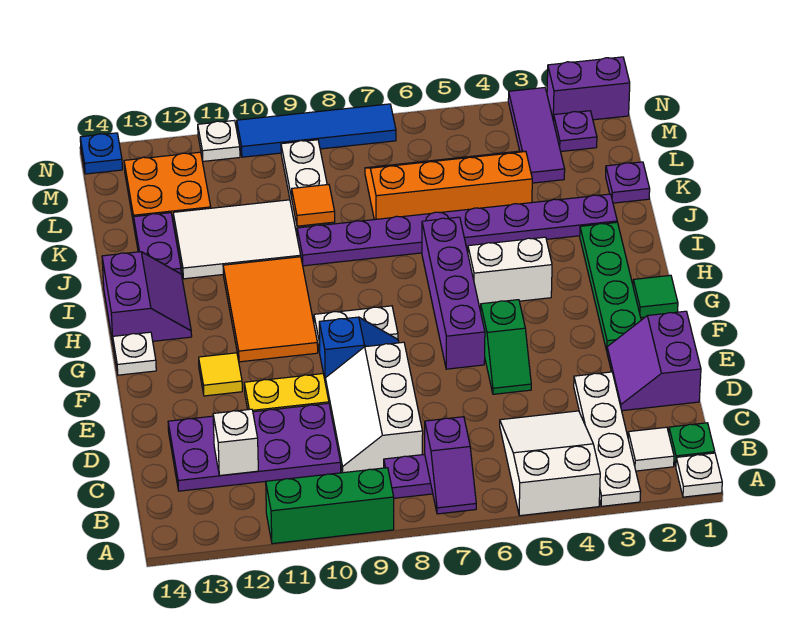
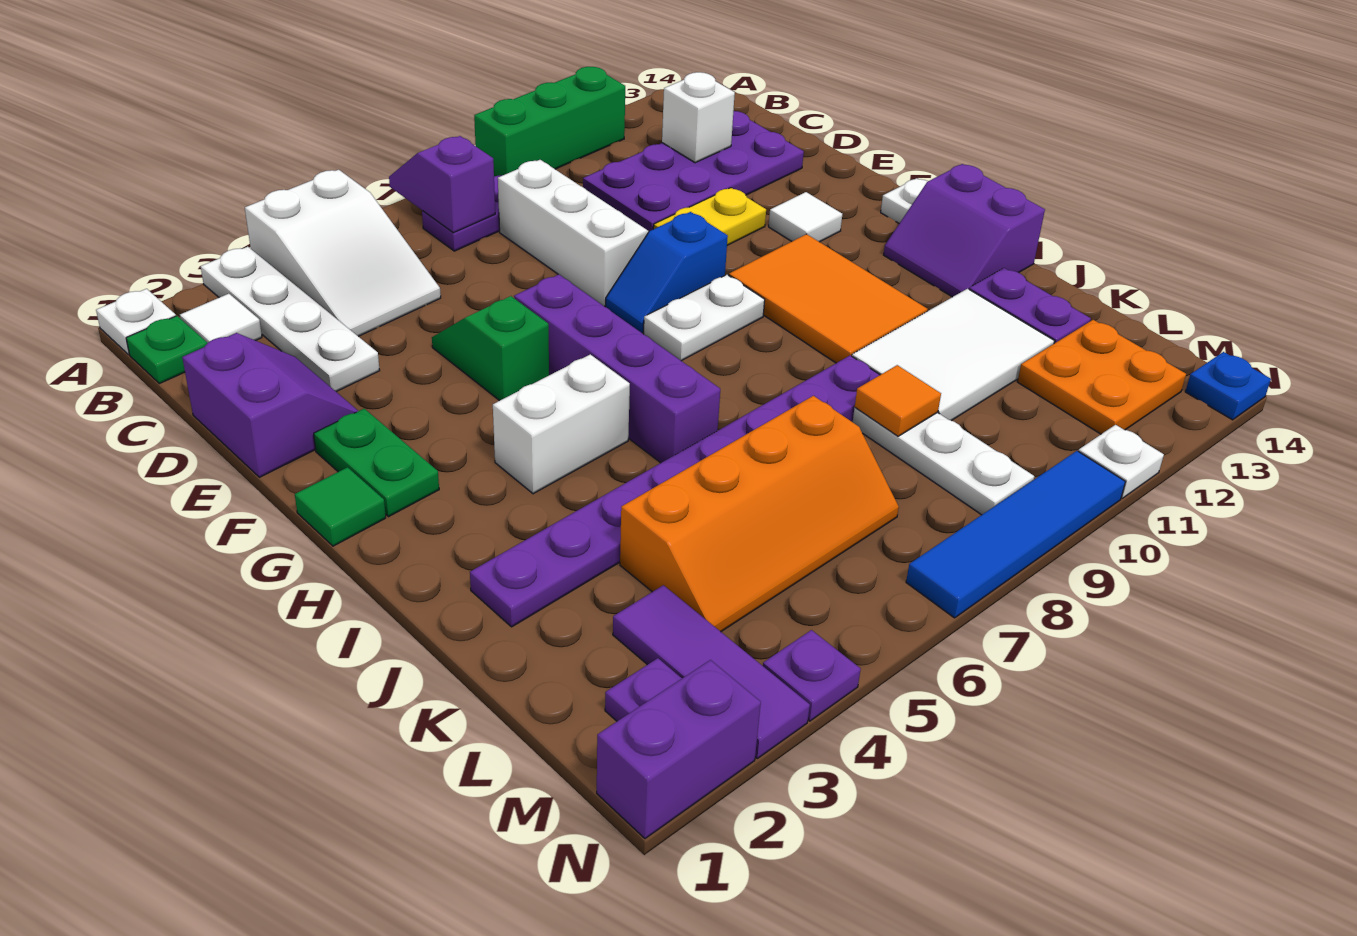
green 1x4 plate [580,222,641,350] -> green 1x2 plate [314,409,439,517]
yellow 1x1 tile [199,353,242,396] -> white 1x1 tile [769,192,842,242]
purple 1x1 plate [606,162,650,203] -> purple 1x1 plate moved to [763,630,861,721]

